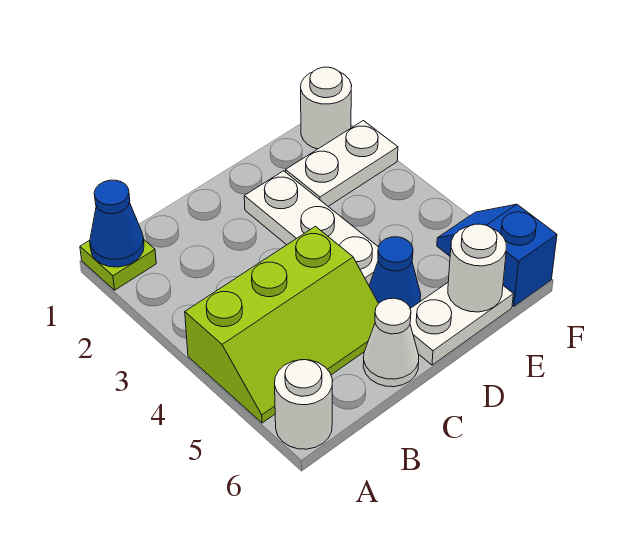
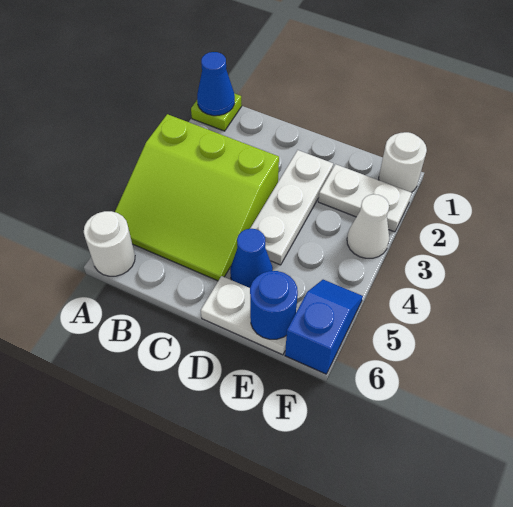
lime 2x3 slope [185,226,379,423] -> lime 3x3 slope [115,114,279,281]
white 1x1 cone [363,298,419,387] -> white 1x1 cone moved to [347,194,389,258]
white 1x1 round brick [448,224,506,312] -> blue 1x1 round brick [250,271,298,339]

